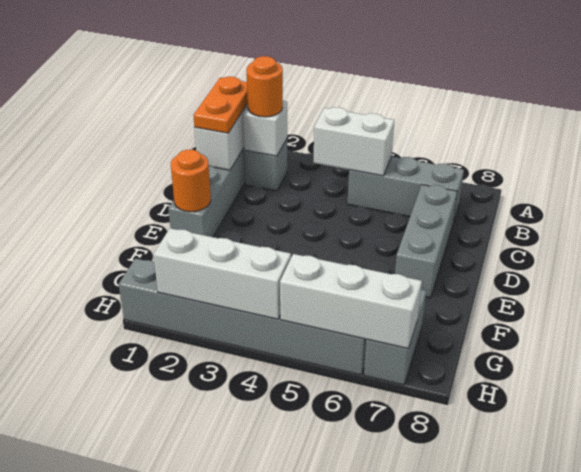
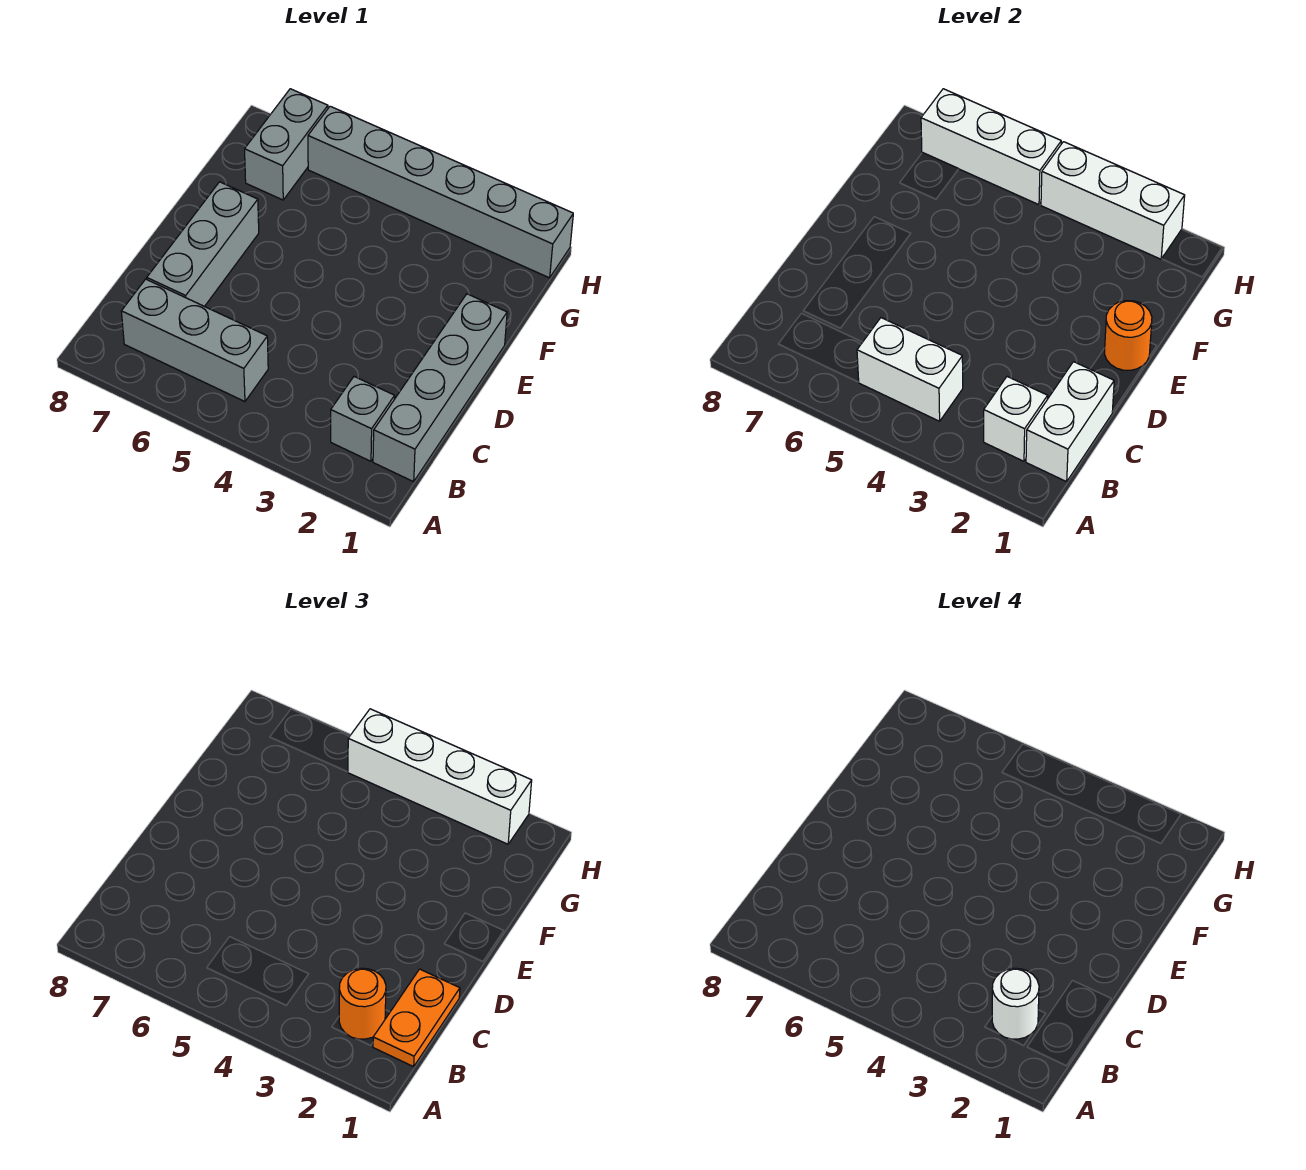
none -> white 1x1 round brick [992,968,1039,1039]
none -> white 1x4 brick [348,709,532,844]

